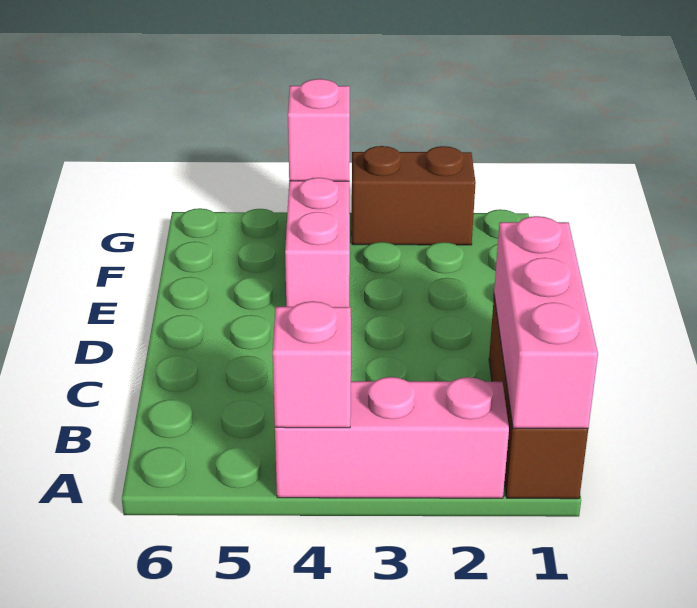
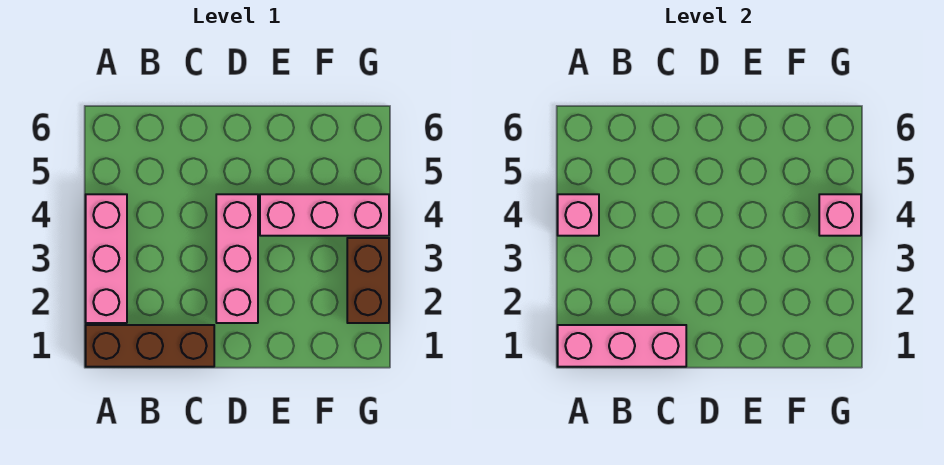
none -> pink 1x3 brick [216,194,258,323]

